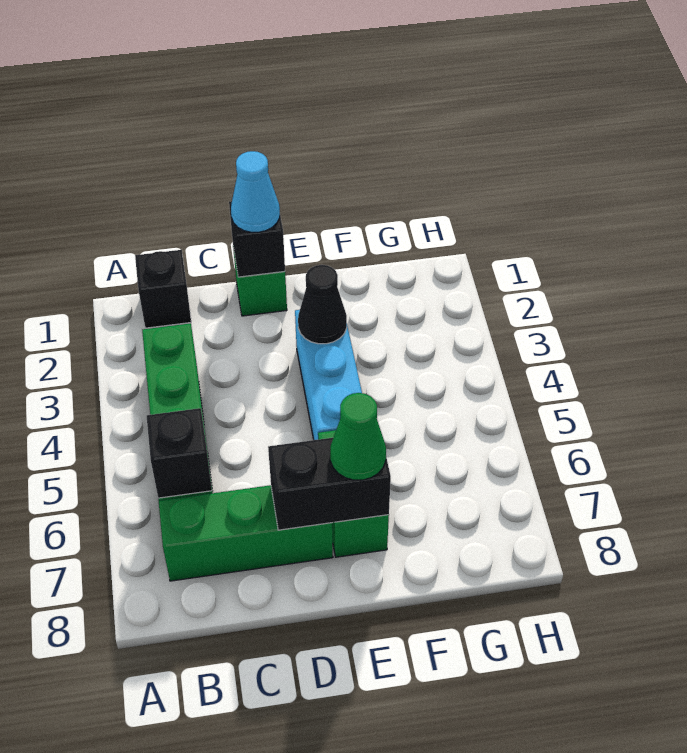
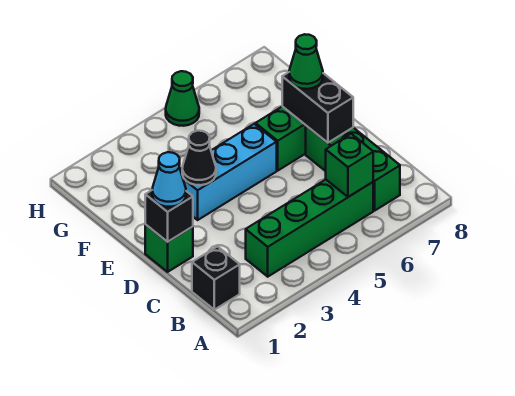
black 1x1 brick [147,408,212,498] -> green 1x1 brick [326,134,373,197]
none -> green 1x1 cone [166,71,199,126]

